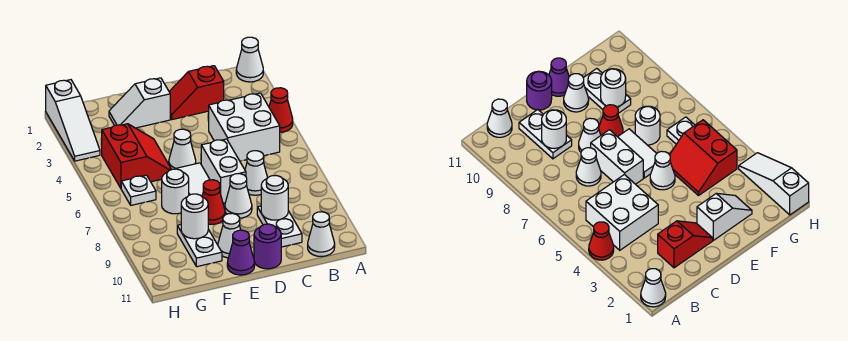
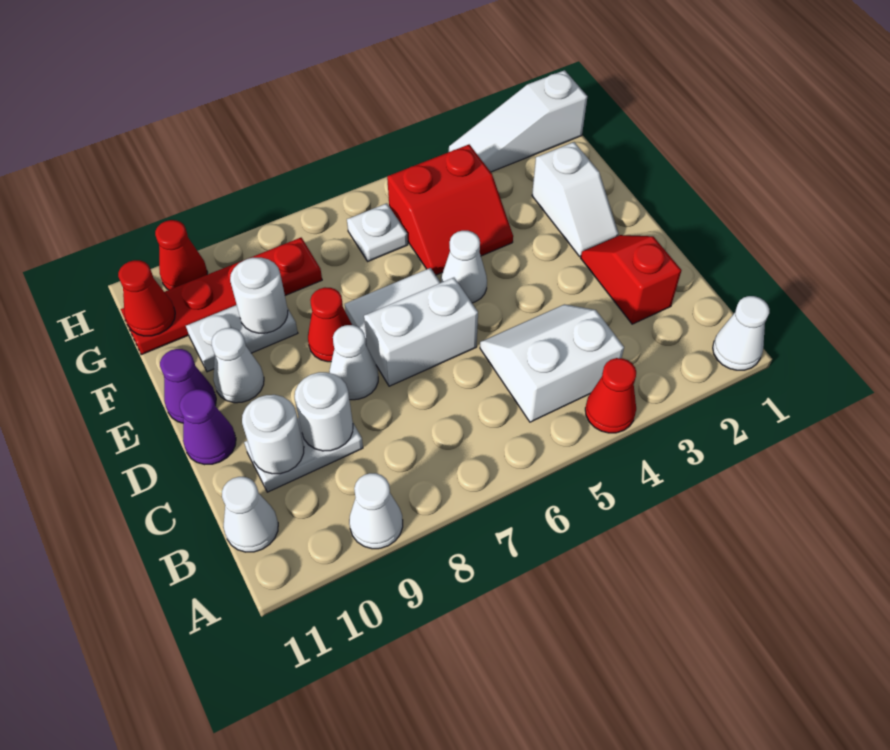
white 2x2 brick [209,93,280,161] -> white 2x2 slope [480,304,624,422]
white 1x1 cone [245,151,268,195] -> white 1x1 cone moved to [349,473,403,549]
purple 1x1 round brick [254,224,281,269] -> purple 1x1 cone [180,389,236,465]
white 1x2 slope [109,78,170,128] -> white 1x2 slope turned to [532,142,619,256]
white 1x1 round brick [162,169,189,214] -> white 1x1 round brick moved to [242,395,304,474]
none -> red 1x4 plate [121,238,322,355]
none -> red 1x1 cone [118,260,175,336]
none -> red 1x1 cone [155,220,208,290]

